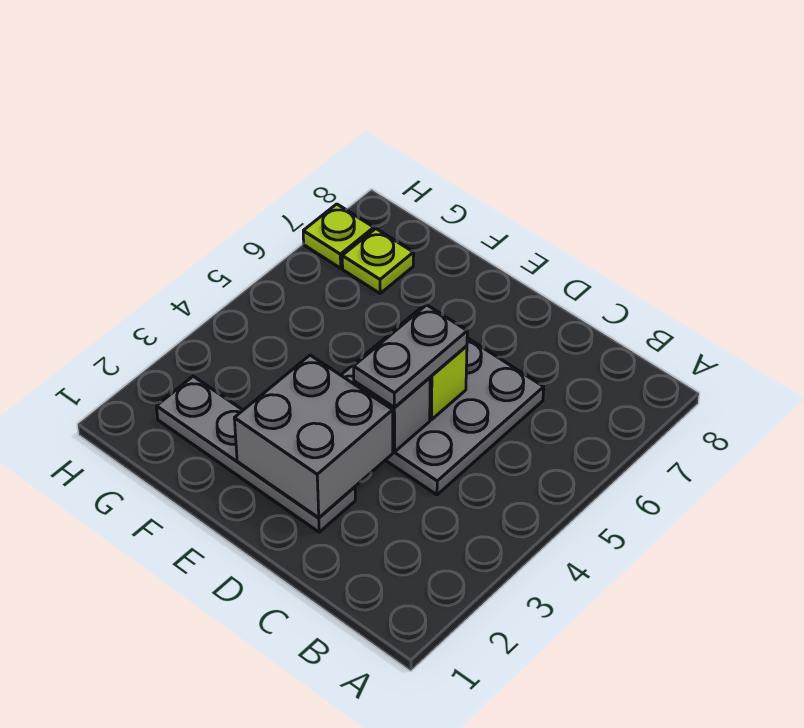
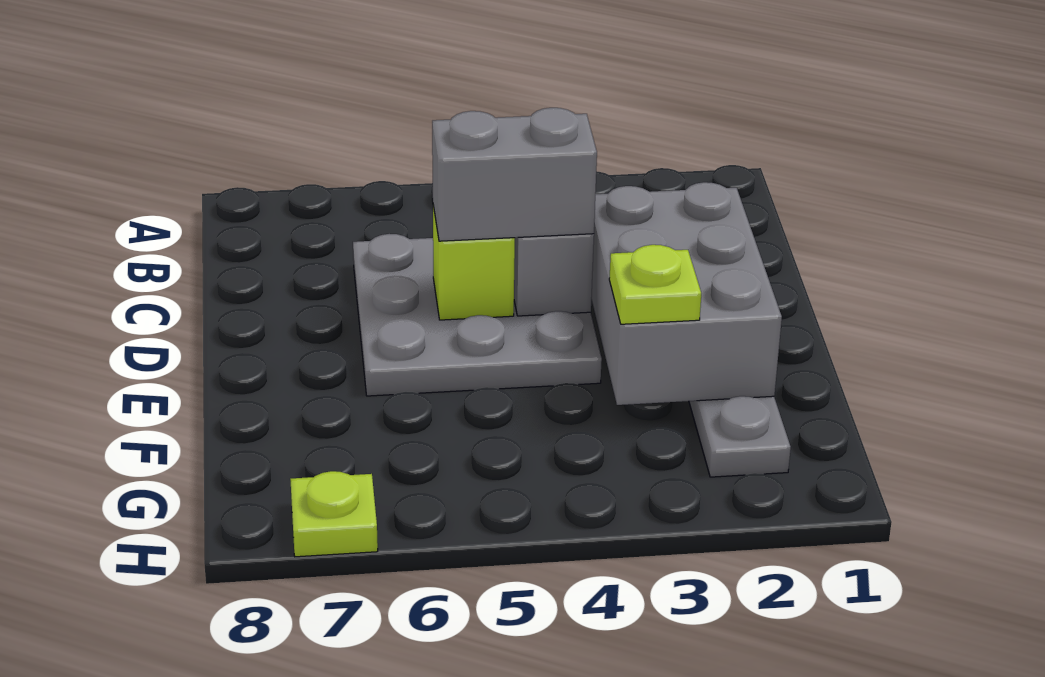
grey 2x2 brick [234,355,393,518] -> grey 2x3 brick [591,182,782,405]
grey 1x2 plate [354,305,467,407] -> grey 1x2 brick [432,108,597,241]
lime 1x1 plate [342,229,414,293] -> lime 1x1 plate moved to [609,245,701,324]

